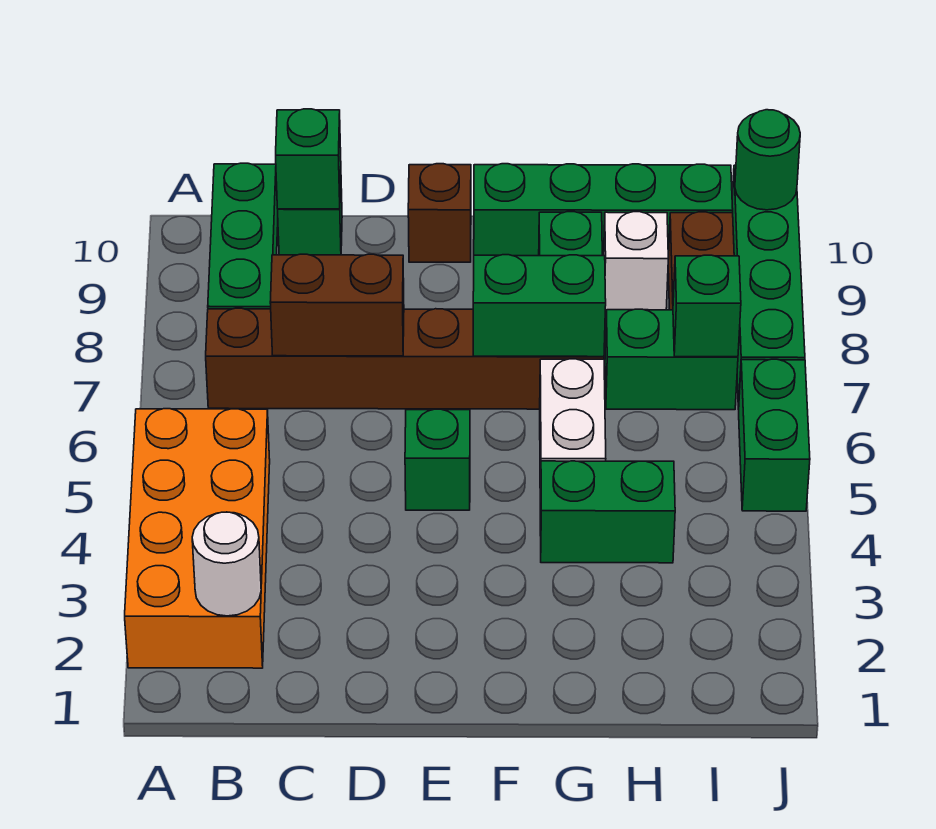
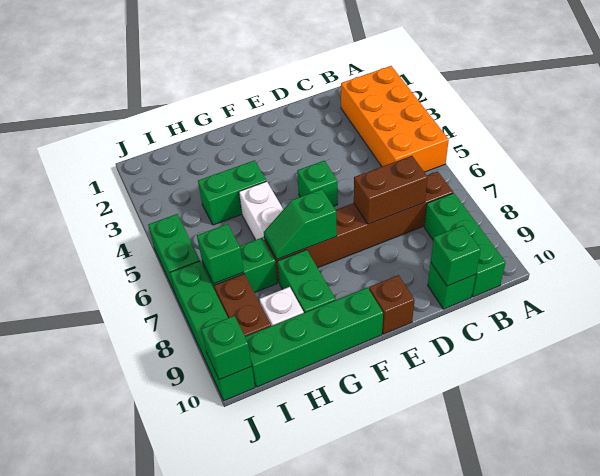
white 1x1 round brick [192,512,261,616] -> none
green 1x2 brick [473,255,606,357] -> green 1x2 slope [264,189,337,259]
green 1x1 round brick [735,110,800,210] -> green 1x1 brick [201,316,252,380]

